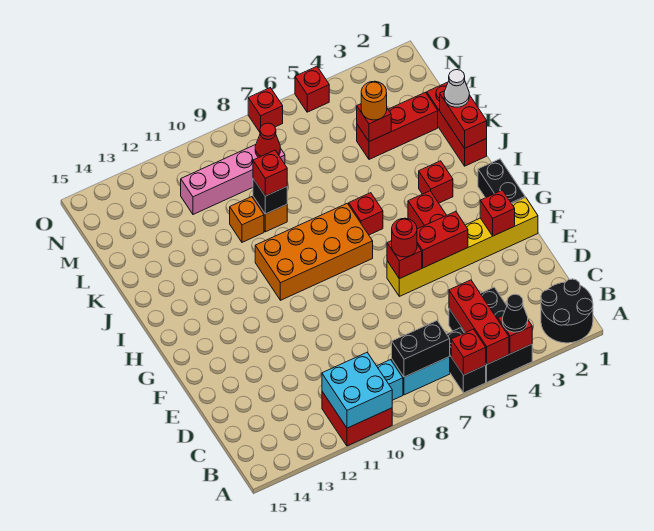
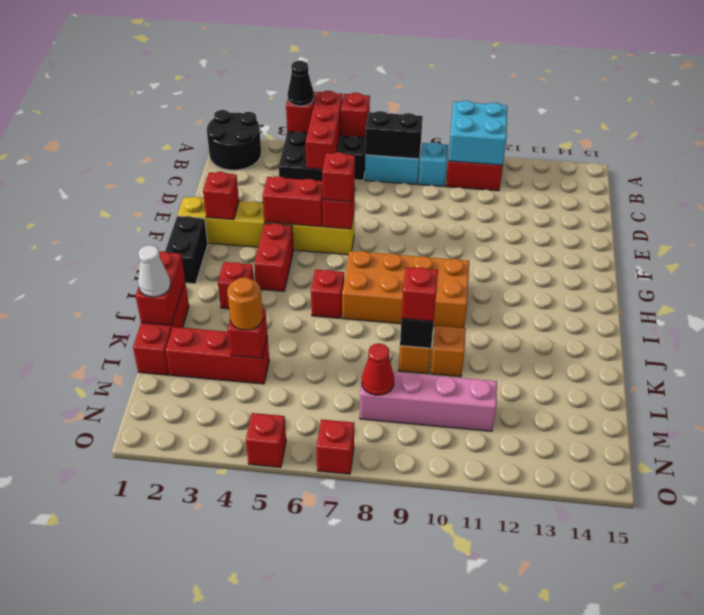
red 1x1 round brick [392,218,417,257] -> red 1x1 brick [322,152,355,202]

